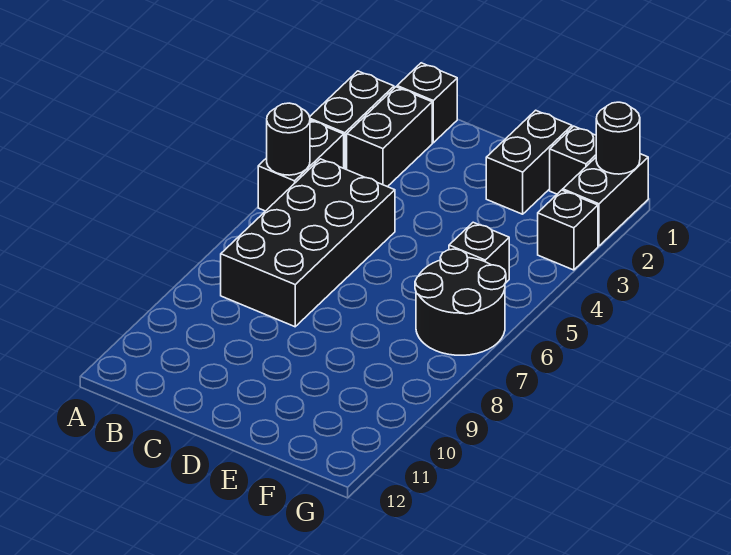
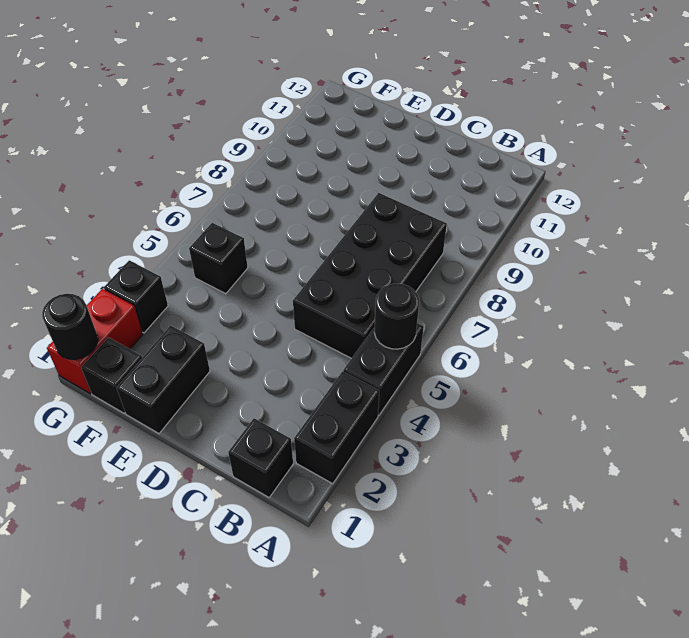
black 1x2 brick [347,87,432,187] -> none
black 2x2 round brick [415,249,506,355] -> none
black 1x2 brick [563,154,648,246] -> red 1x2 brick [47,289,143,394]

